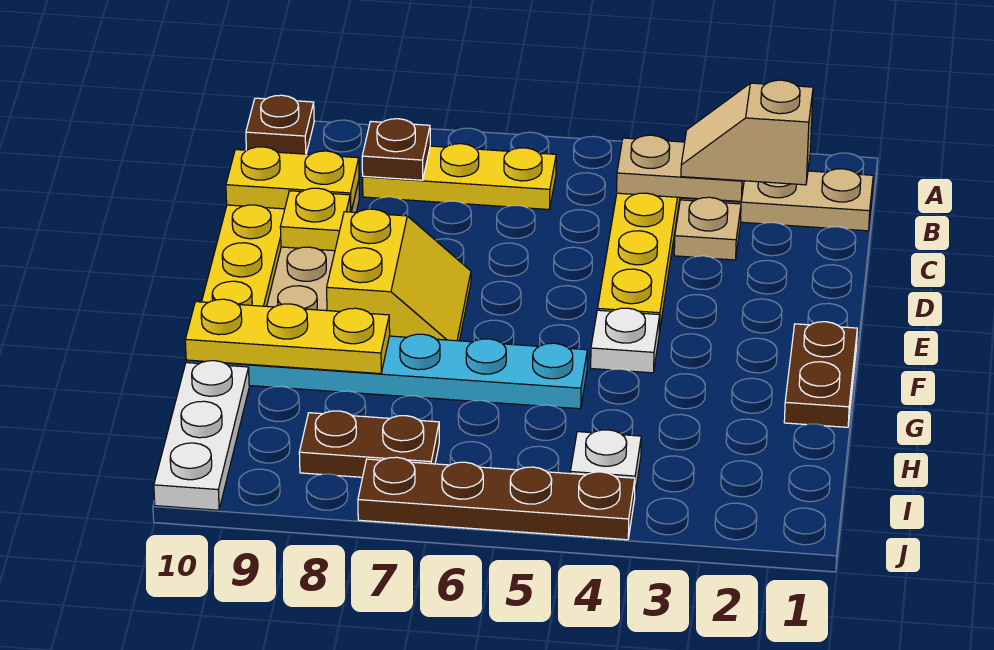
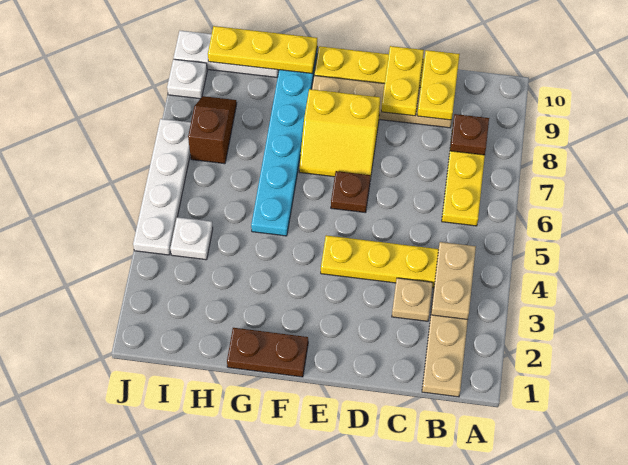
brown 1x1 plate [246,95,314,154] -> brown 1x1 plate moved to [331,171,371,213]
tan 1x2 slope [681,80,813,185] -> none
yellow 1x1 plate [280,188,350,251] -> yellow 1x2 plate [381,46,424,116]
white 1x1 plate [591,308,660,373] -> white 1x1 plate moved to [167,59,207,99]
yellow 1x3 plate [185,299,390,374] -> yellow 1x3 plate turned to [208,26,317,74]
brown 1x2 plate [299,411,439,477] -> brown 1x2 slope [188,96,237,164]
brown 1x4 plate [358,457,635,540] -> white 1x4 plate [133,119,191,255]

